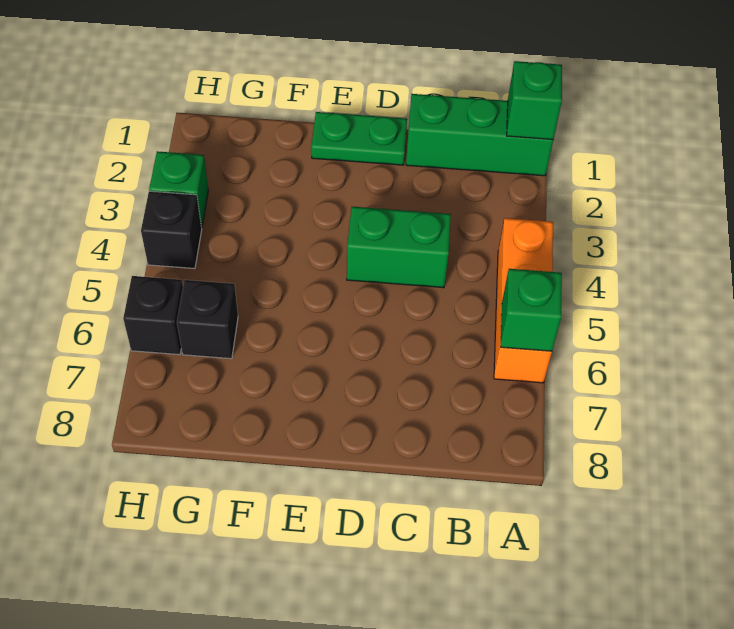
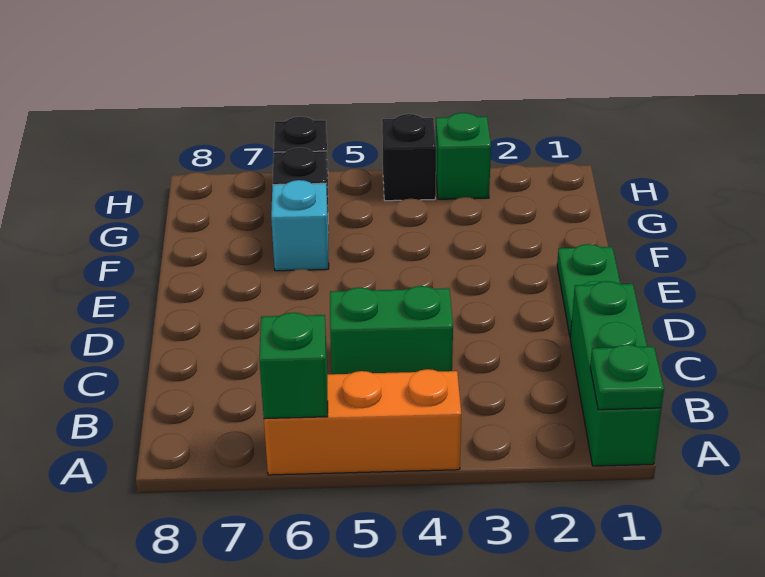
green 1x1 brick [507,61,562,140] -> green 1x1 plate [590,345,664,410]
green 1x2 brick [347,207,451,288] -> green 1x2 brick turned to [330,286,453,374]
none -> cyan 1x1 brick [271,180,329,271]

